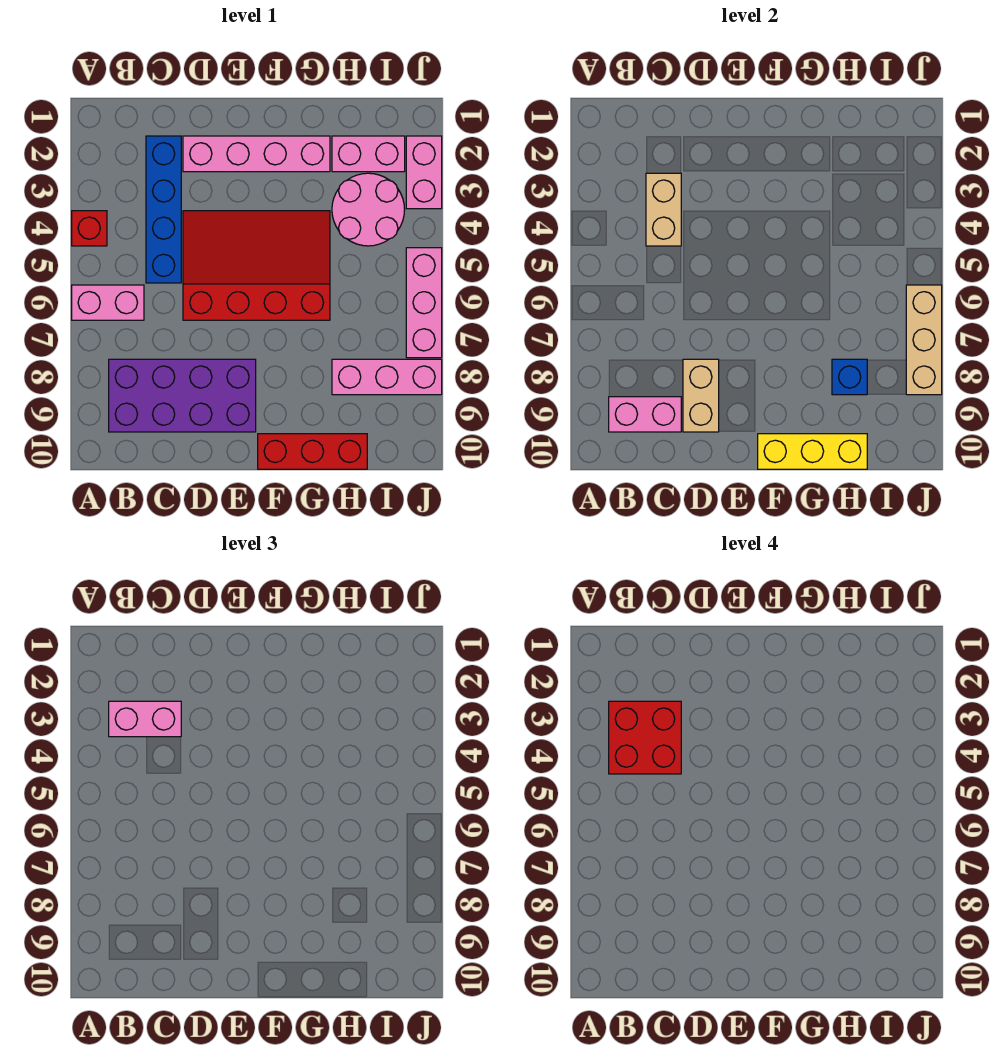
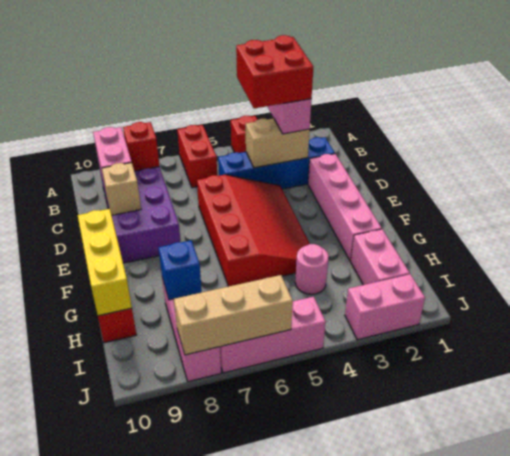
pink 1x2 brick [72,285,144,320] -> red 1x2 brick [178,125,217,188]
none -> red 1x1 brick [123,122,160,171]
tan 1x2 brick [683,359,719,432] -> tan 1x1 brick [102,163,141,215]
pink 2x2 round brick [332,173,405,246] -> pink 1x1 round brick [295,244,329,294]

